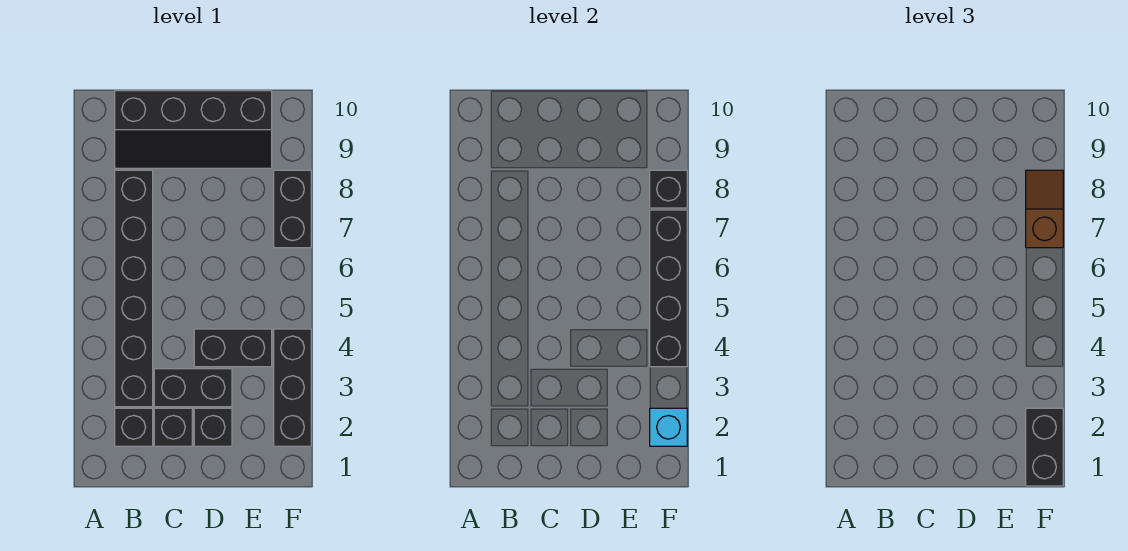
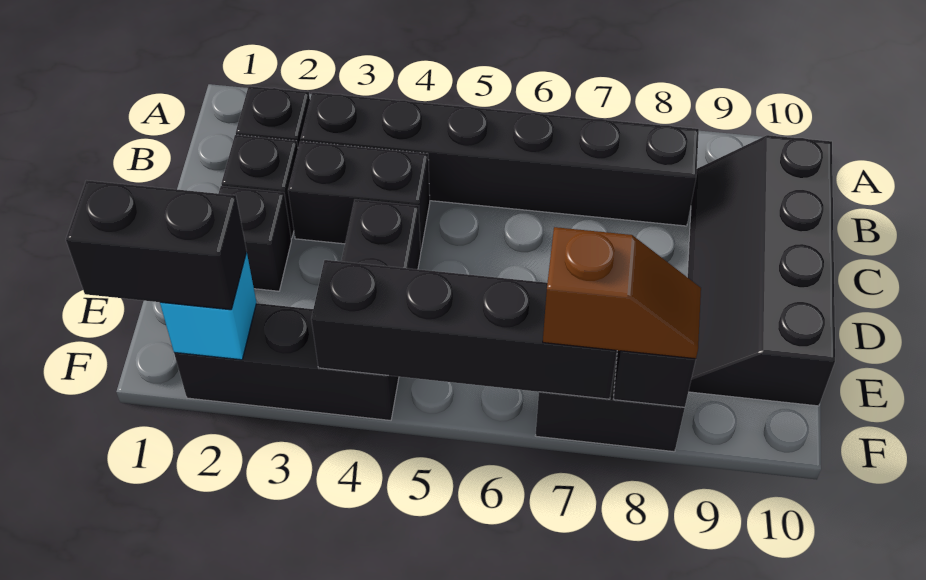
black 1x2 brick [154,369,232,407] -> black 1x2 brick turned to [288,141,430,249]

